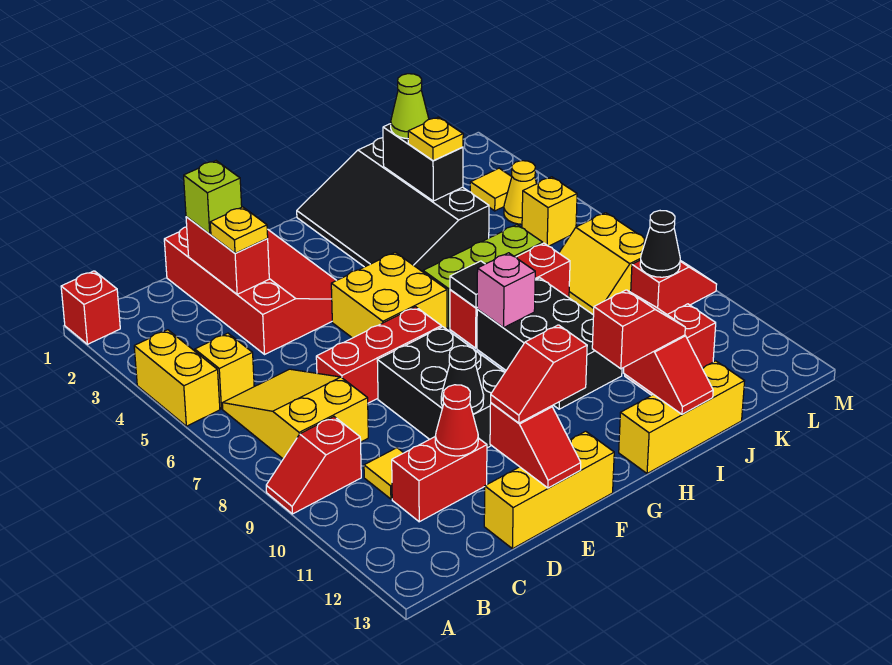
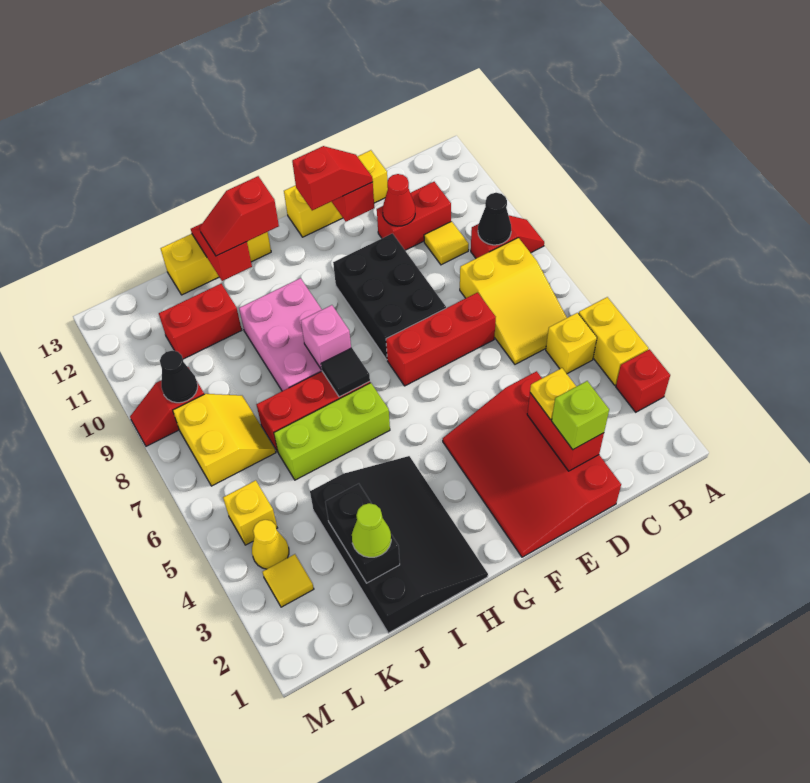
red 1x1 brick [61,271,120,344] -> red 1x1 brick moved to [616,349,670,412]
black 1x1 cone [441,346,484,414] -> black 1x1 cone moved to [478,193,511,245]
yellow 2x2 brick [331,252,447,338] -> none
black 2x3 brick [477,278,622,409] -> pink 2x3 brick [239,278,322,391]
yellow 1x1 plate [408,117,463,161] -> none

